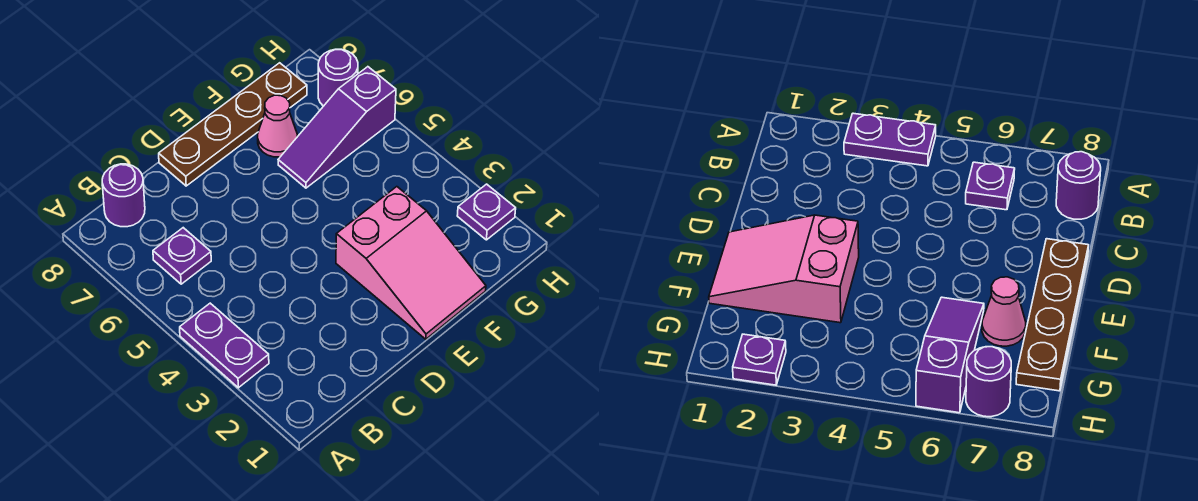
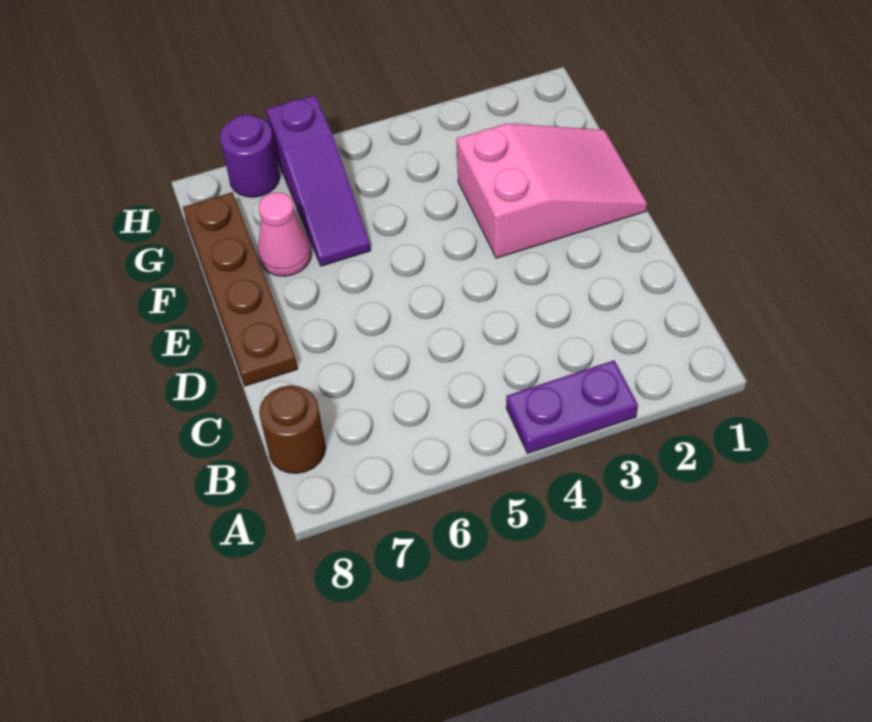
purple 1x1 plate [153,228,211,284] -> none
purple 1x1 round brick [102,164,145,227] -> brown 1x1 round brick [259,386,326,473]
purple 1x1 plate [457,184,516,240] -> none

